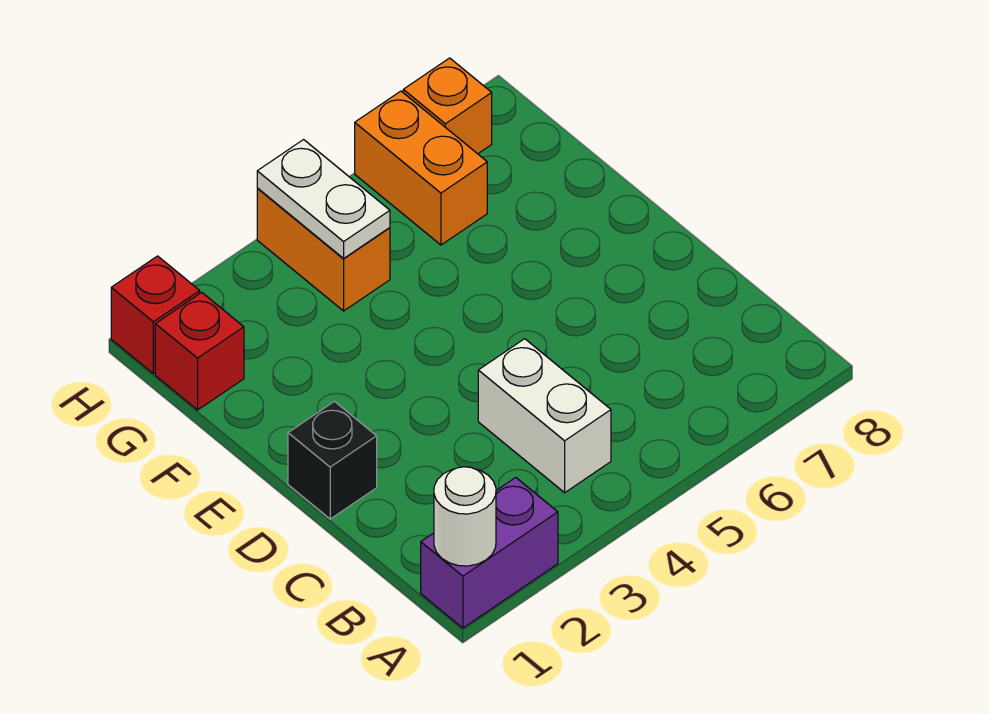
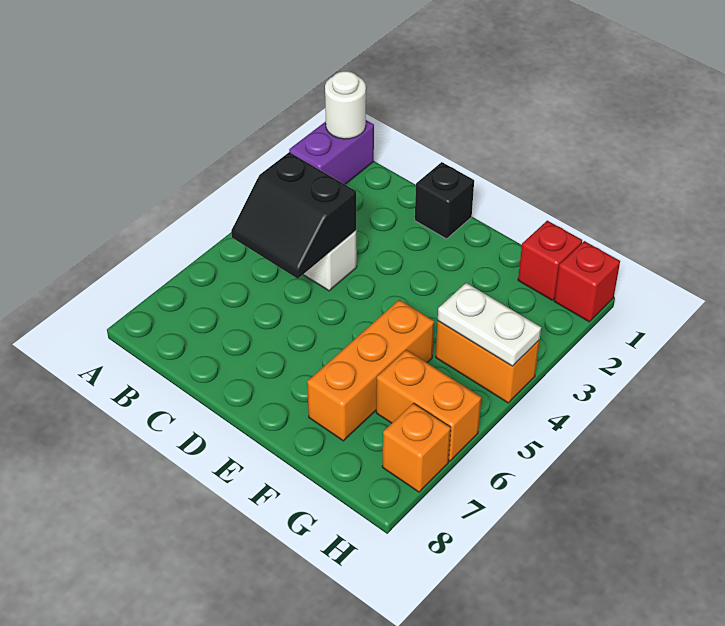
none -> black 2x2 slope [231,152,356,279]
none -> orange 1x3 brick [307,300,434,441]

